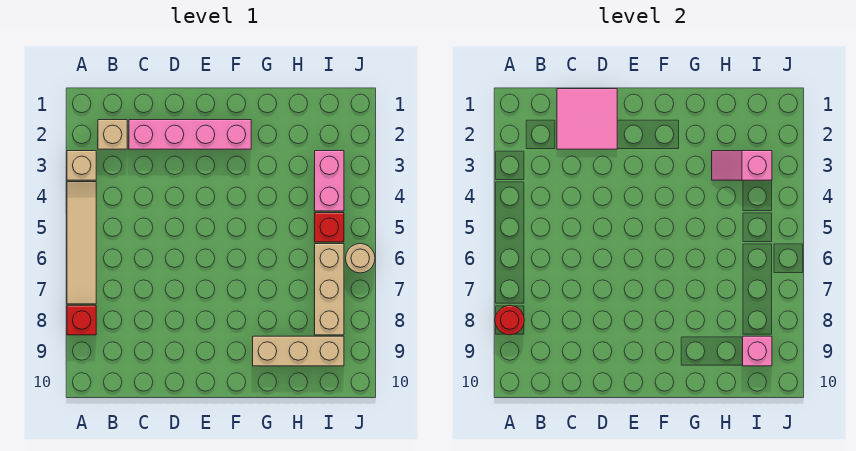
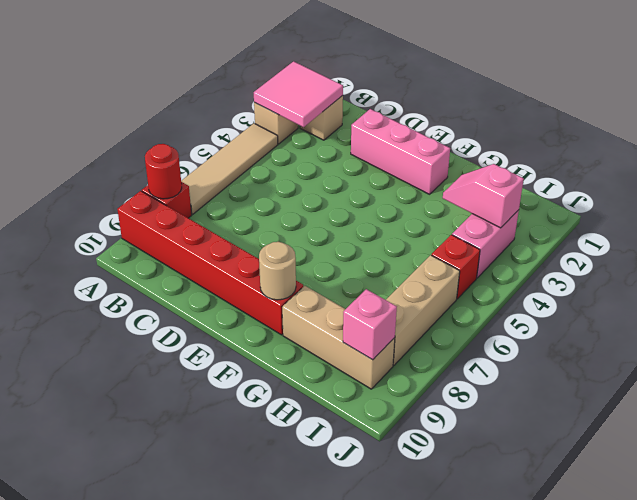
none -> red 1x6 brick [117,191,303,335]
pink 2x2 tile [557,89,617,149] -> pink 2x2 tile moved to [254,61,343,127]
pink 1x4 brick [129,120,251,149] -> pink 1x3 brick [351,109,450,194]
tan 1x1 round brick [346,244,375,273] -> tan 1x1 round brick moved to [259,242,296,300]

